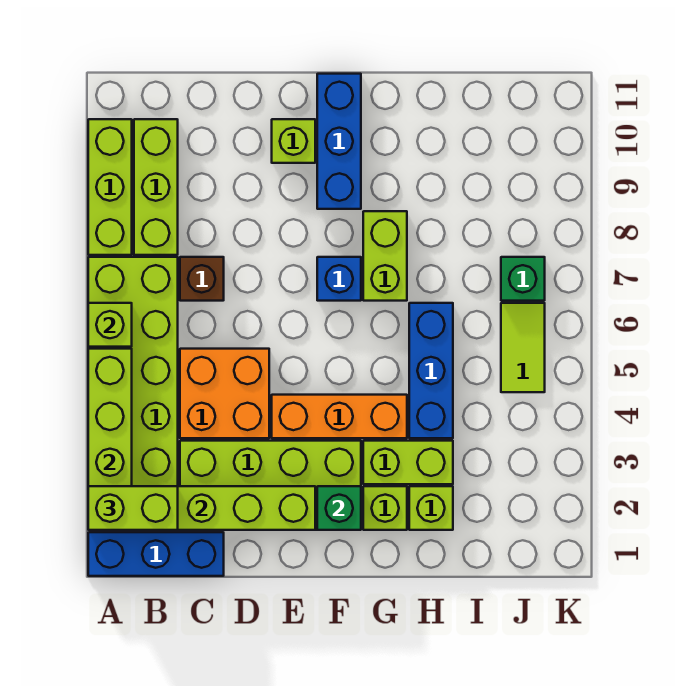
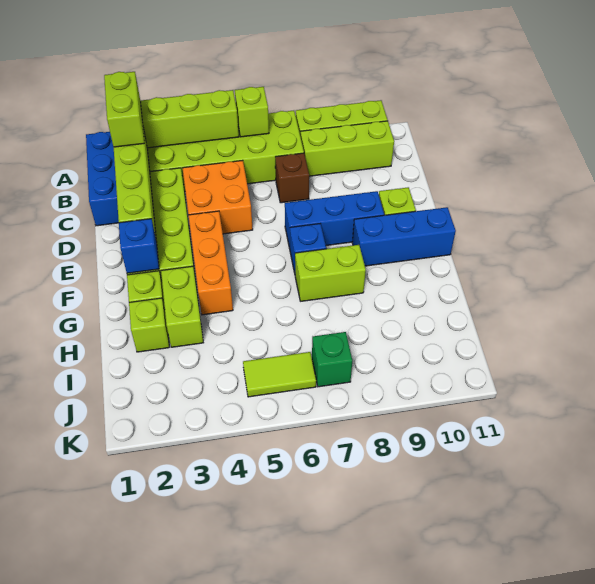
green 1x1 brick [317,486,361,530] -> blue 1x1 brick [119,219,159,273]
blue 1x3 brick [409,303,453,438] -> blue 1x3 brick moved to [285,191,384,249]

